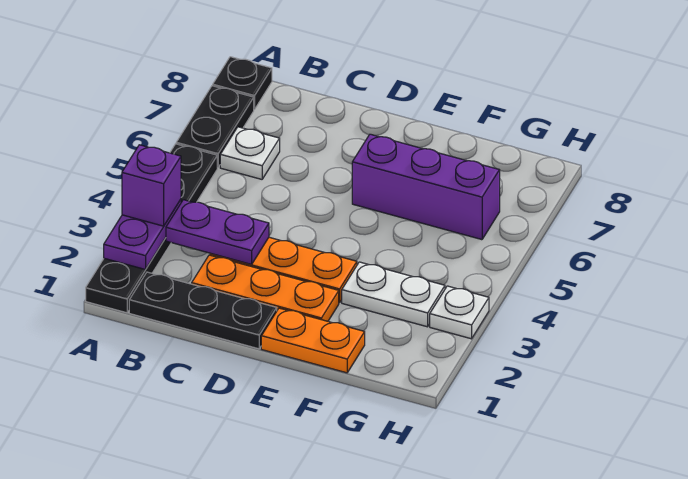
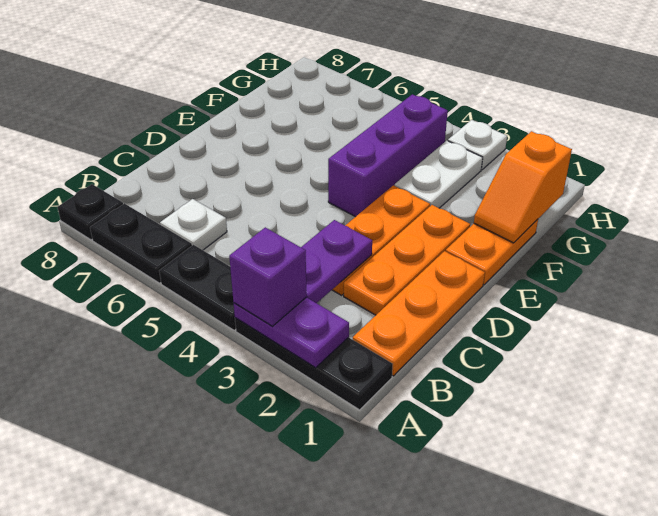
black 1x3 plate [129,272,277,349] -> orange 1x3 plate [353,251,485,376]
purple 1x3 brick [352,134,500,240] -> purple 1x3 brick moved to [328,94,448,217]
none -> orange 1x2 slope [474,131,572,243]

